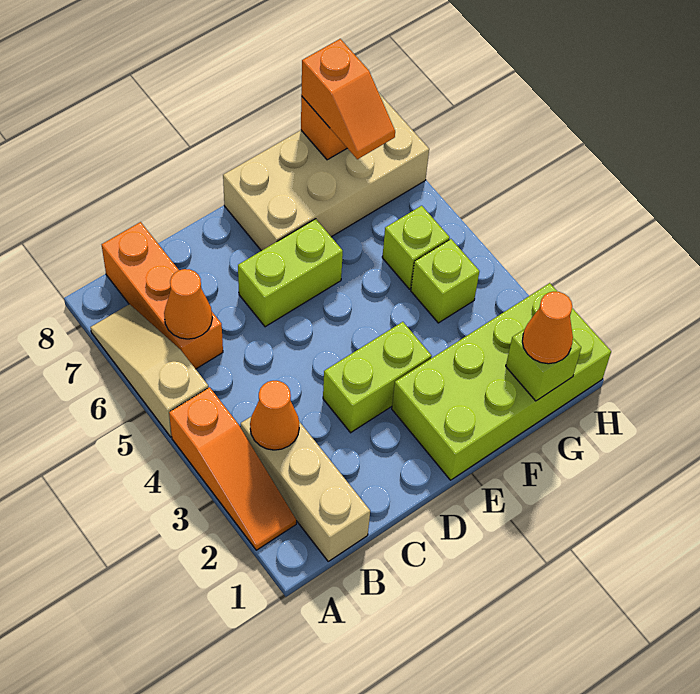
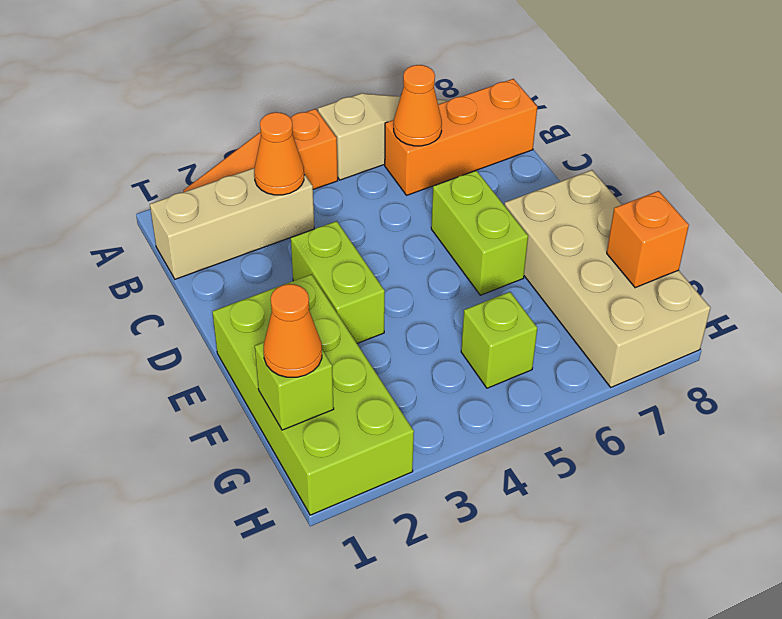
lime 1x1 brick [411,239,480,323] -> none
orange 1x2 slope [301,39,395,159] -> none

